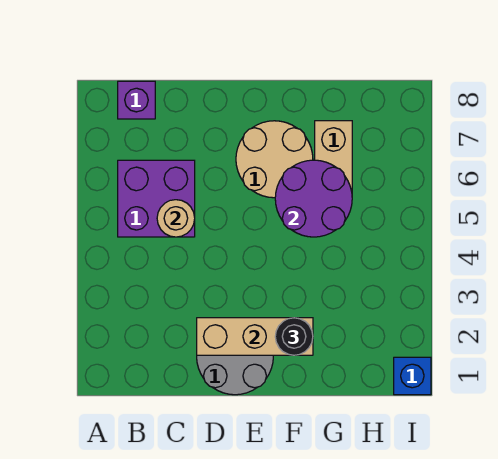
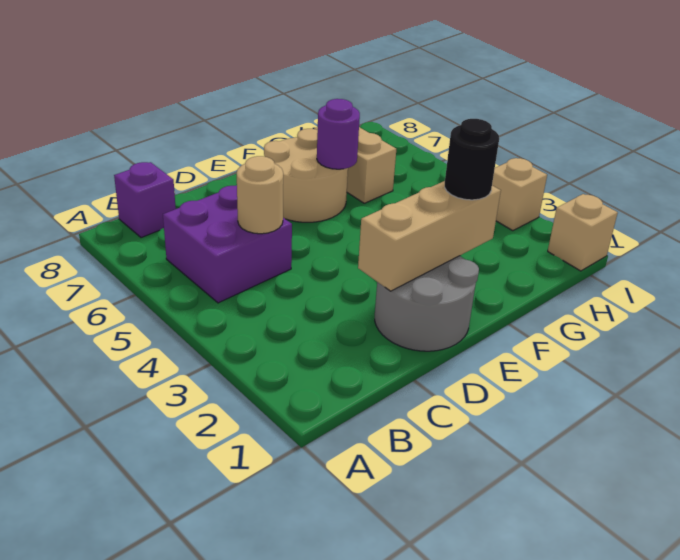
purple 2x2 round brick [275,160,352,237] -> purple 1x1 round brick [317,99,360,169]
blue 1x1 brick [394,357,431,395] -> tan 1x1 brick [548,194,618,271]
none -> tan 1x1 brick [492,158,547,231]

